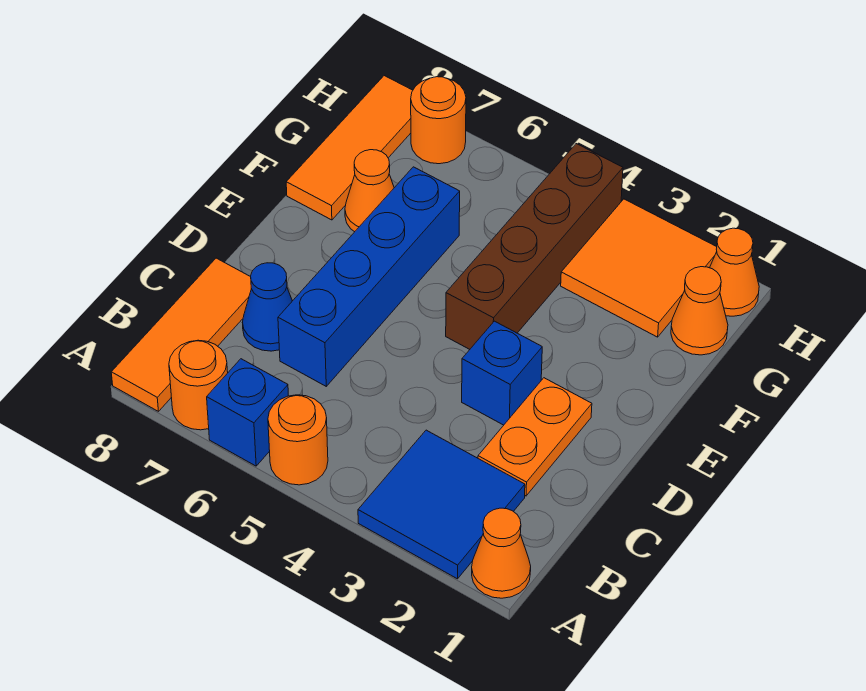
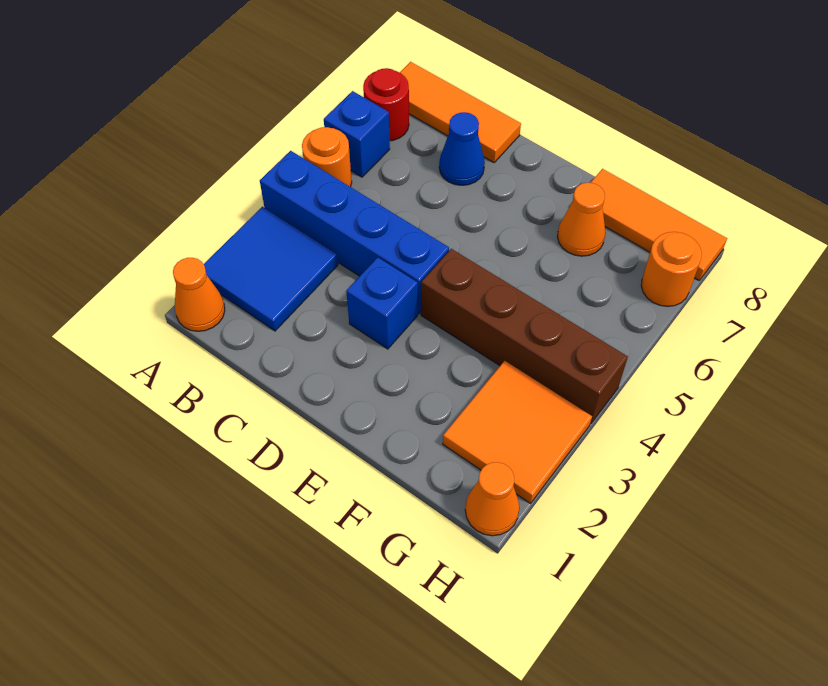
orange 1x1 round brick [169,340,228,430] -> red 1x1 round brick [363,68,409,141]
orange 1x2 plate [478,378,592,496] -> none
blue 1x4 brick [278,167,460,386] -> blue 1x4 brick moved to [260,151,449,314]
orange 1x1 cone [671,267,728,355] -> none

